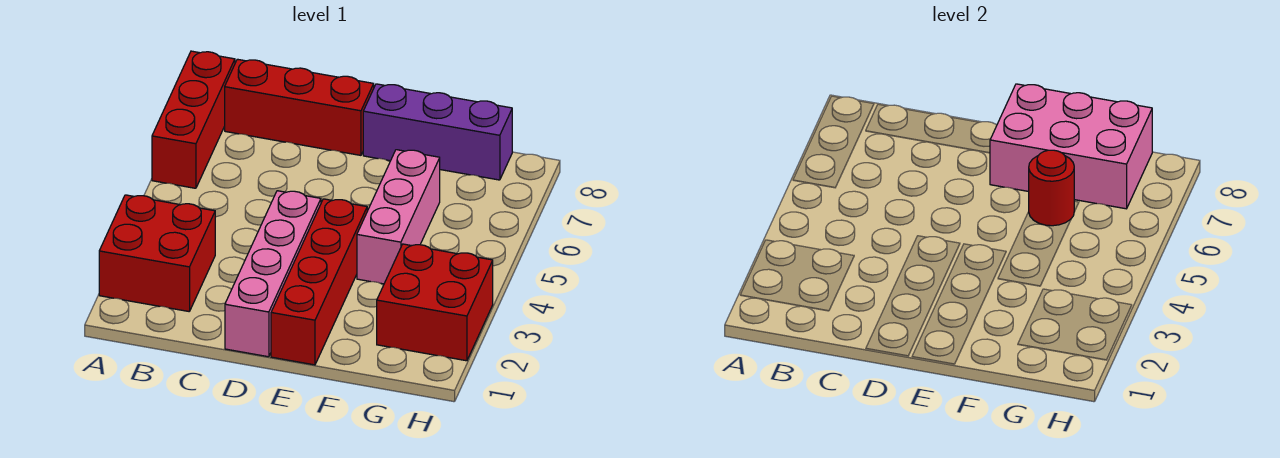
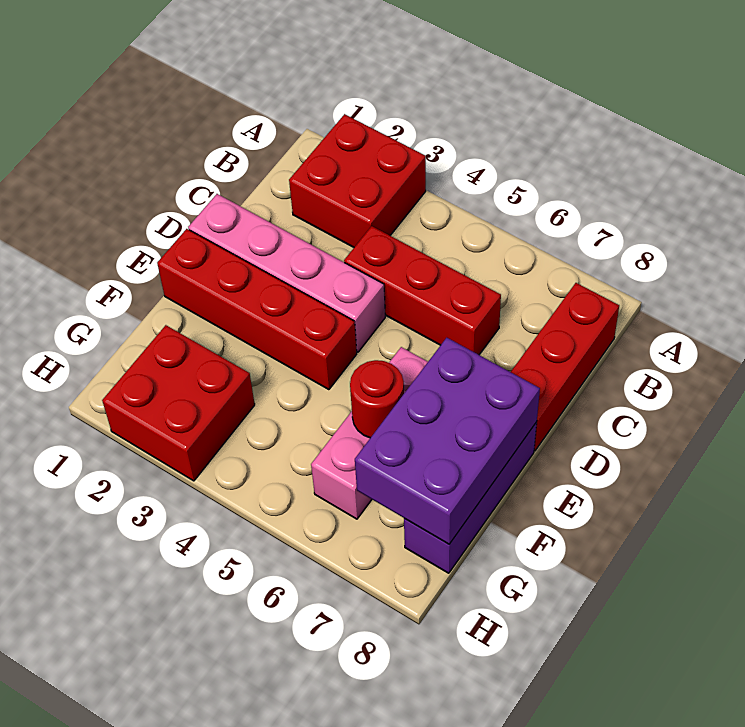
red 1x3 brick [152,51,235,188] -> red 1x3 brick moved to [344,226,501,355]
pink 2x3 brick [990,84,1152,209] -> purple 2x3 brick [355,338,540,544]
pink 1x3 brick [357,150,440,284] -> pink 1x3 brick turned to [311,347,428,519]

